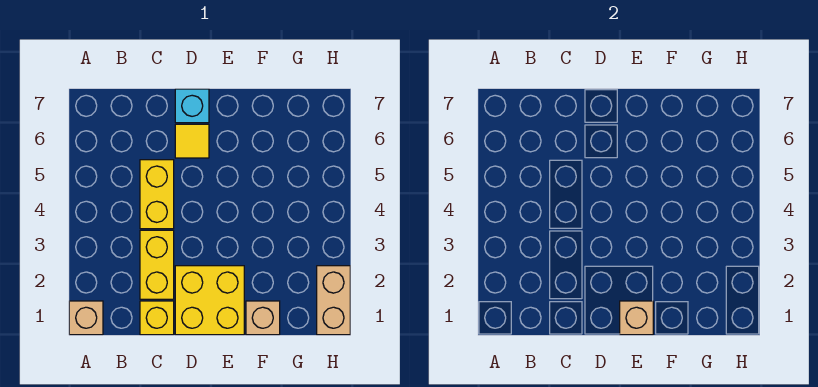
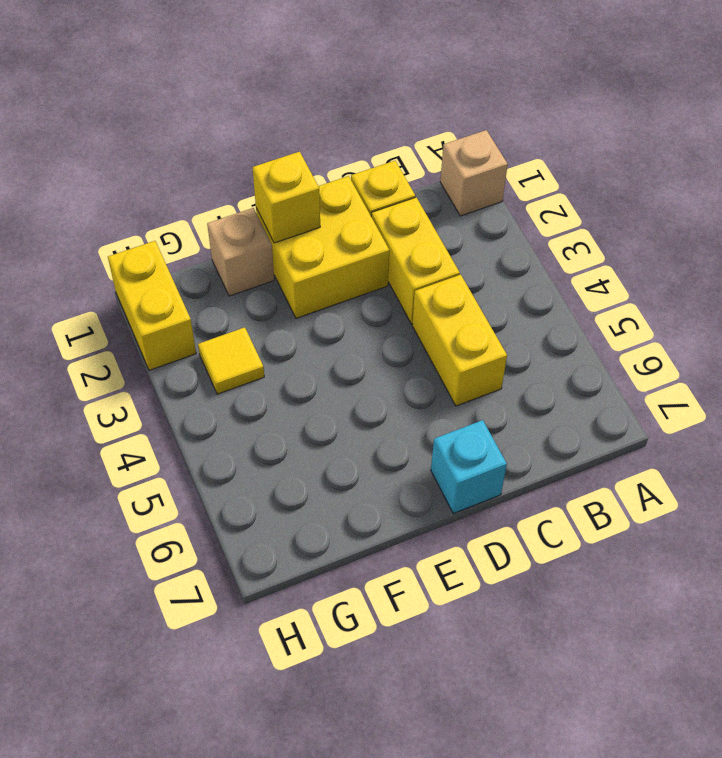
yellow 1x1 tile [175,124,209,158] -> yellow 1x1 tile moved to [198,327,264,394]
tan 1x1 brick [620,301,653,335] -> yellow 1x1 brick [253,152,320,243]
tan 1x2 brick [317,266,350,335] -> yellow 1x2 brick [108,241,196,370]

